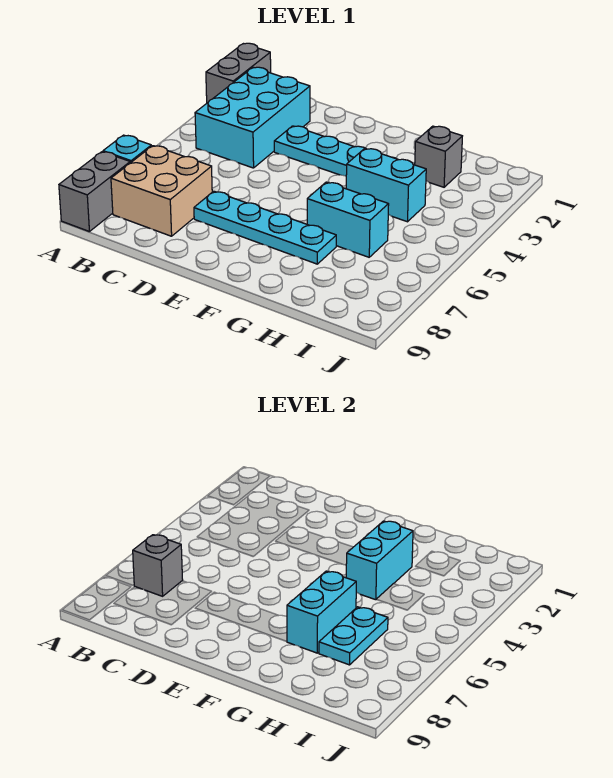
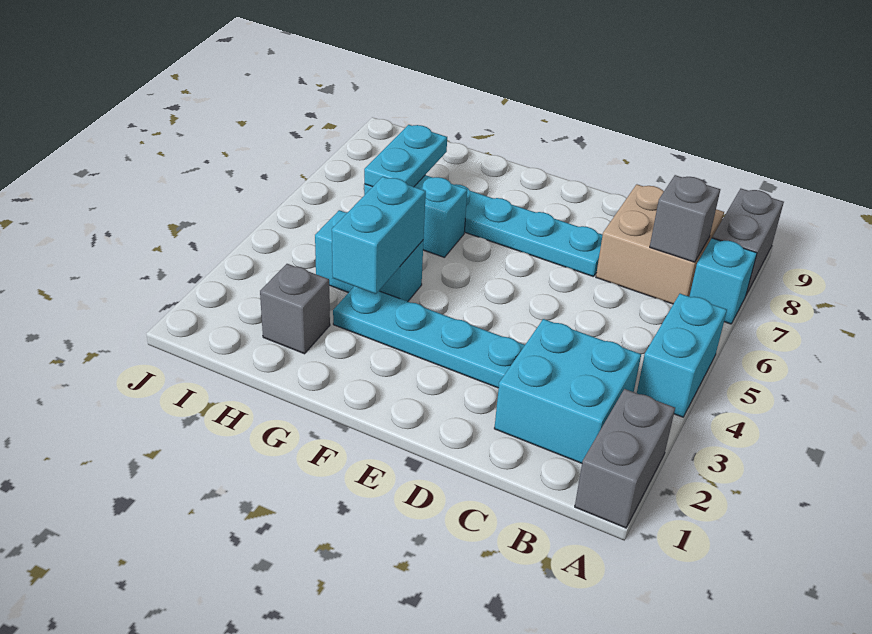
cyan 2x3 brick [195,67,310,168] -> cyan 2x2 brick [494,319,641,463]
cyan 1x2 brick [287,571,356,653] -> cyan 1x2 brick moved to [637,294,727,417]

